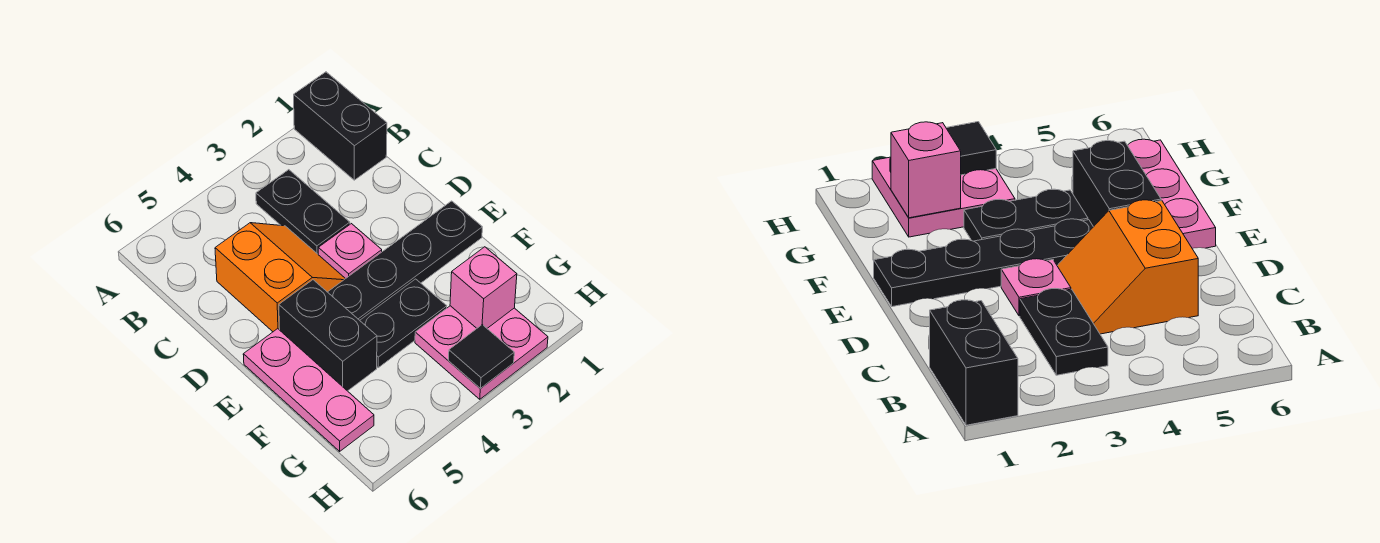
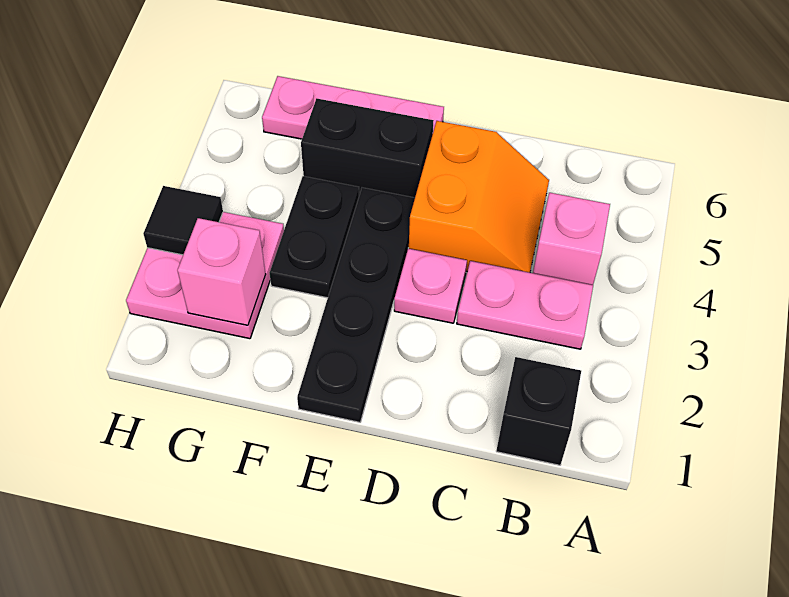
black 1x2 brick [294,72,387,180] -> black 1x1 brick [496,357,581,465]
black 1x2 plate [256,170,350,254] -> pink 1x2 plate [457,261,593,349]
none -> pink 1x1 brick [533,193,610,285]
orange 2x2 slope [215,223,345,332] -> orange 2x2 slope turned to [409,121,549,273]

